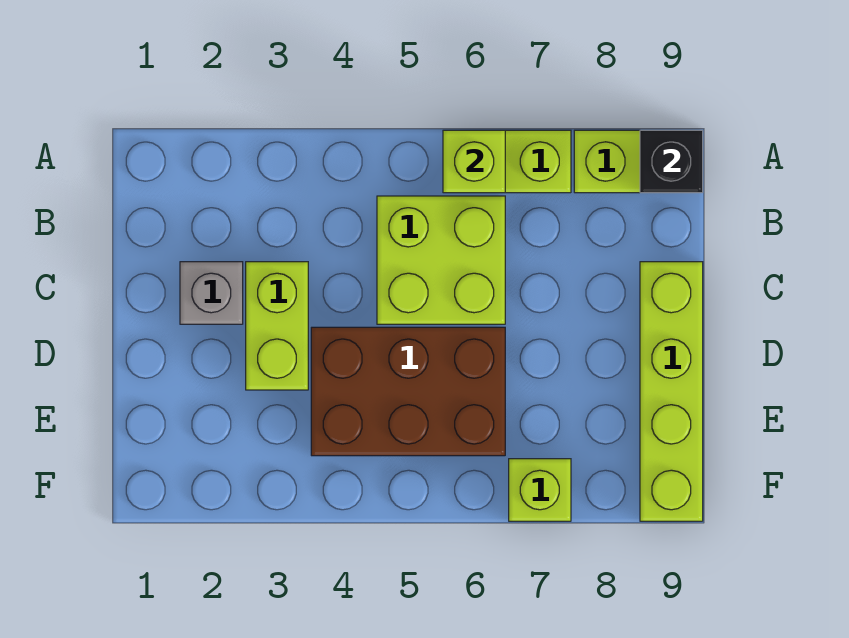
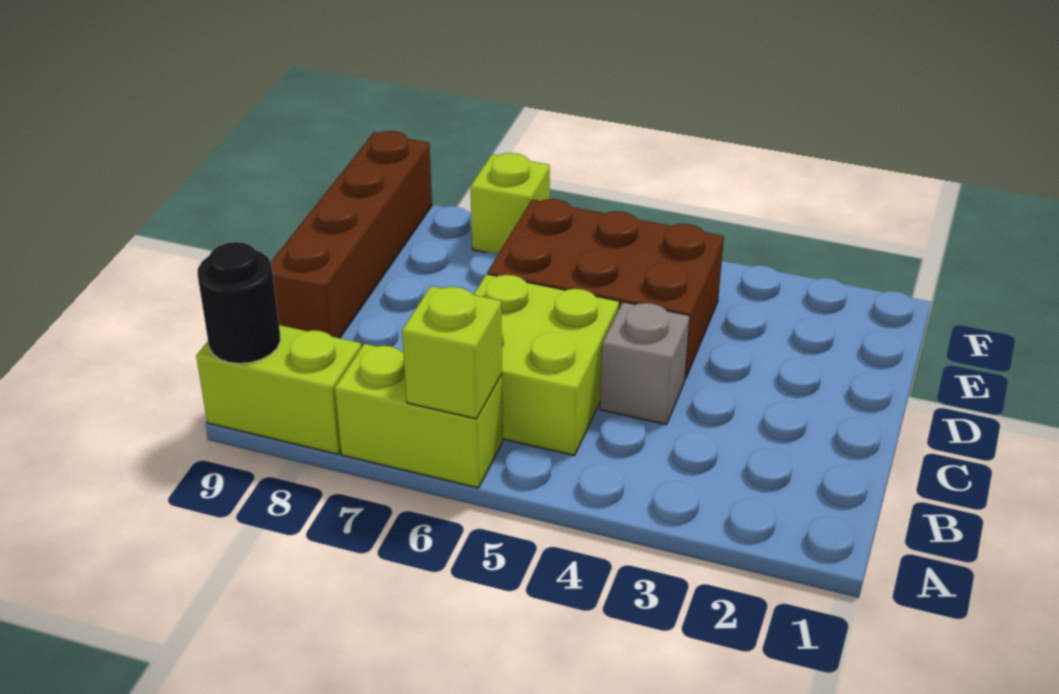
black 1x1 brick [640,130,703,193] -> black 1x1 round brick [198,242,280,364]
grey 1x1 brick [180,262,243,324] -> grey 1x1 brick moved to [600,302,690,425]
lime 1x2 brick [246,262,308,390] -> none
lime 1x4 brick [640,262,703,521] -> brown 1x4 brick [271,131,432,338]

